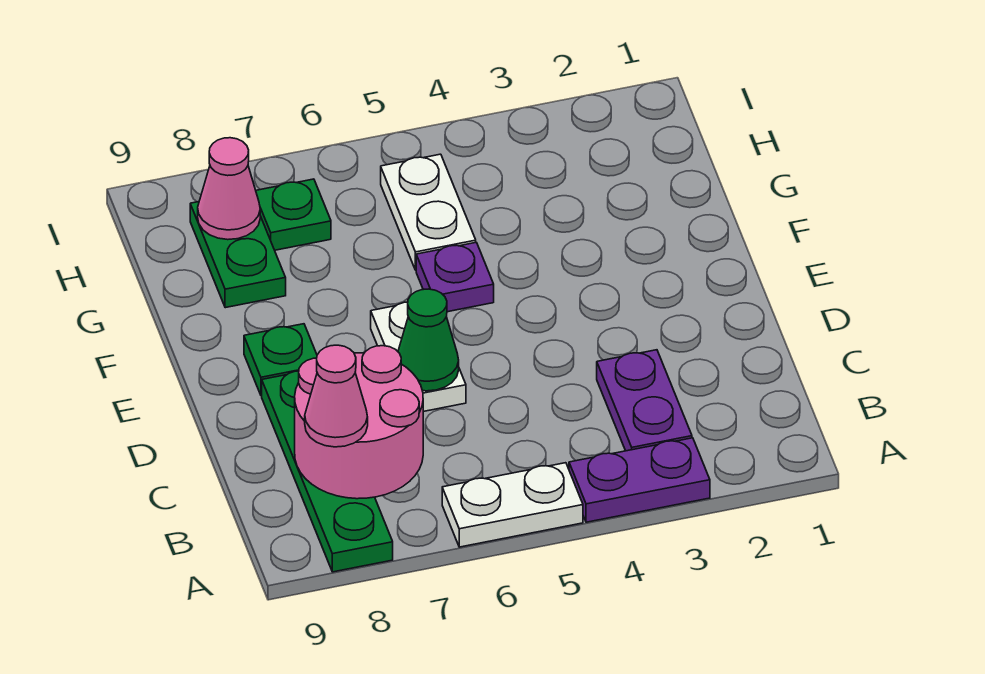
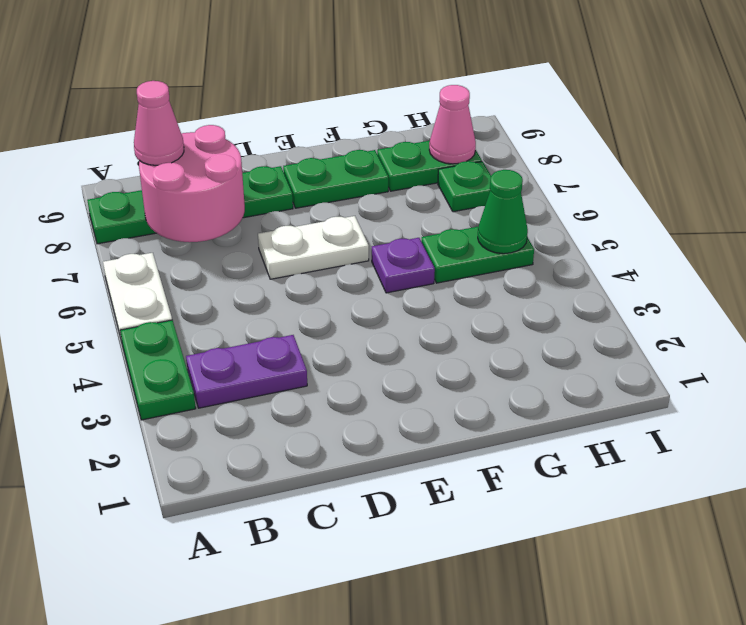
purple 1x2 plate [569,438,710,522] -> green 1x2 plate [120,320,196,420]
green 1x1 cone [398,289,459,391] -> green 1x1 cone moved to [478,170,528,254]
green 1x1 plate [244,324,317,396] -> green 1x2 plate [283,150,388,208]
white 1x2 plate [381,154,476,270] -> green 1x2 plate [421,226,534,283]

